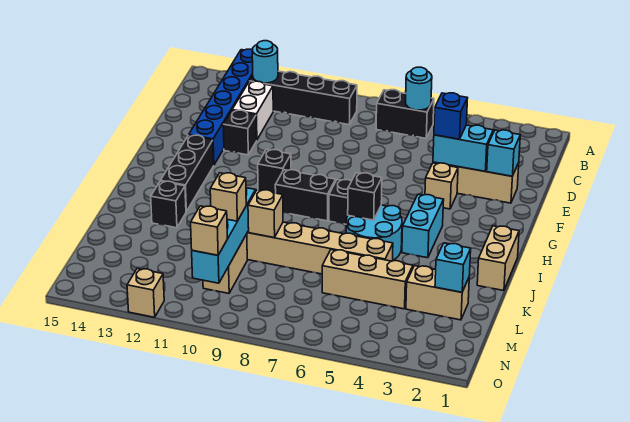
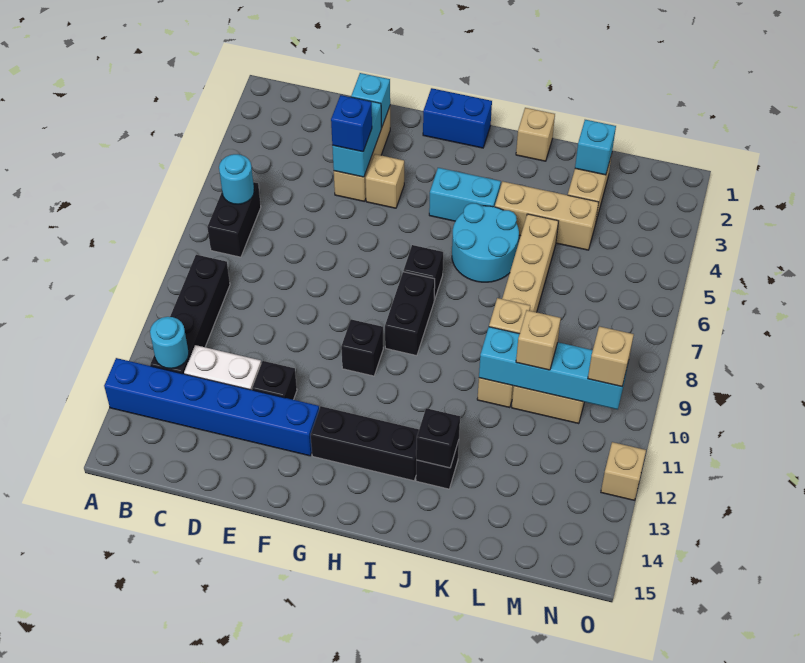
none -> blue 1x2 brick [423,88,492,148]
tan 1x2 brick [477,226,519,291] -> tan 1x1 brick [516,108,555,161]
black 1x1 brick [348,173,382,220] -> black 1x1 brick moved to [416,408,460,468]
tan 1x3 brick [322,250,413,309] -> tan 1x3 brick turned to [495,181,599,250]

